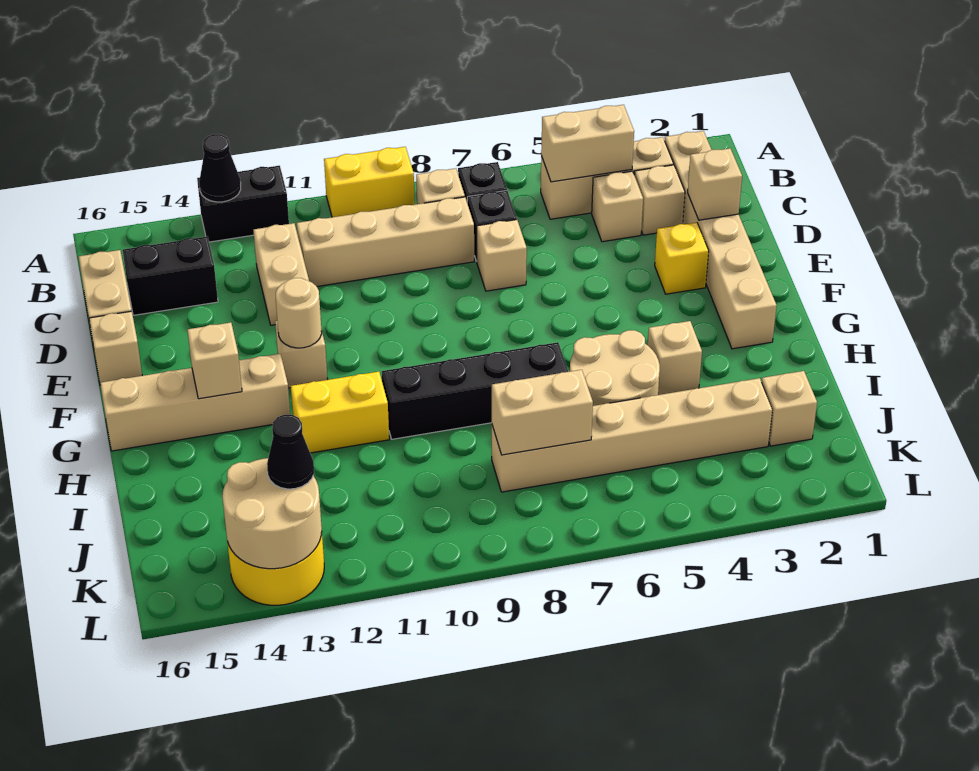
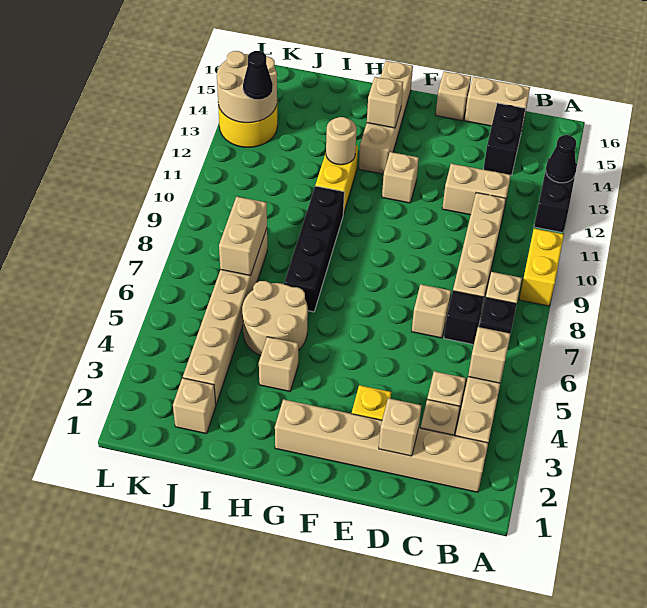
tan 1x2 brick [541,105,634,182] -> tan 1x1 brick [468,327,510,383]
tan 1x1 round brick [276,278,322,348] -> tan 1x1 round brick moved to [326,117,357,165]

